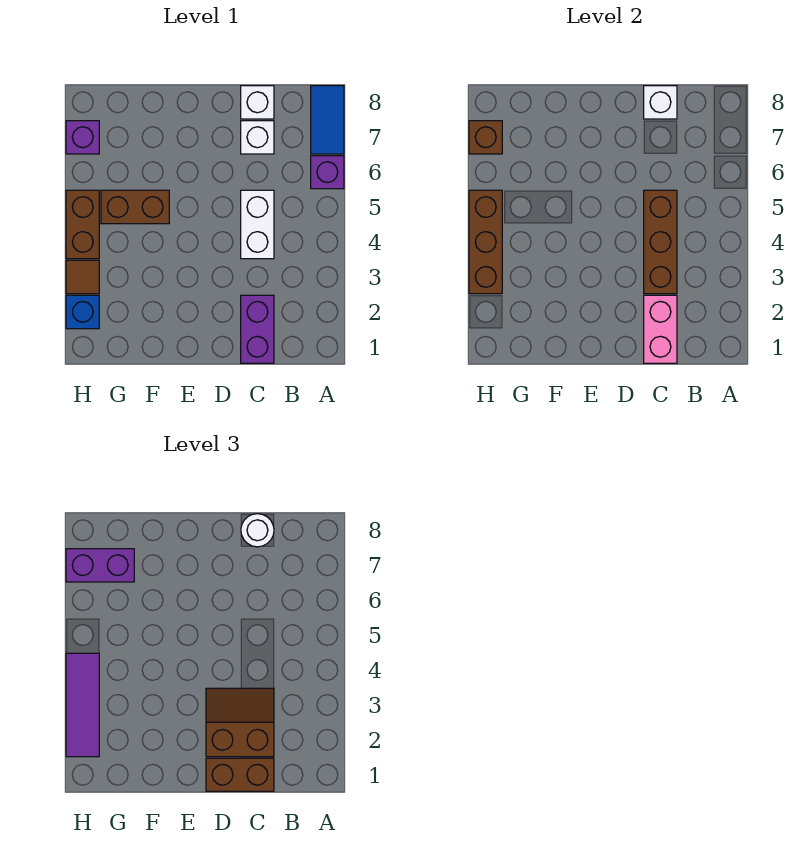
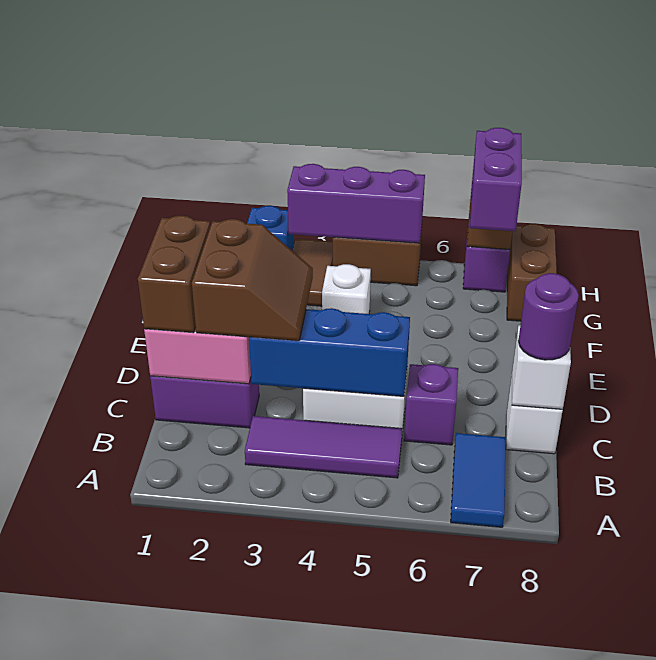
purple 1x1 brick [311,156,344,189] -> purple 1x1 brick moved to [404,364,458,445]
blue 1x2 tile [311,86,344,154] -> blue 1x2 tile turned to [451,433,505,527]
brown 1x3 brick [644,190,677,294] -> blue 1x3 brick [249,308,410,396]
white 1x1 brick [241,121,274,154] -> white 1x1 brick moved to [322,264,371,314]
white 1x1 round brick [241,514,274,547] -> purple 1x1 round brick [518,273,579,360]
brown 1x2 brick [101,190,169,224] -> brown 1x2 brick moved to [507,224,557,321]
purple 1x3 tile [66,653,99,757] -> purple 1x3 tile moved to [245,416,402,478]
brown 1x1 tile [66,260,99,294] -> brown 1x2 tile [292,239,333,306]
brown 1x3 brick [469,190,502,294] -> purple 1x3 brick [287,164,425,243]

